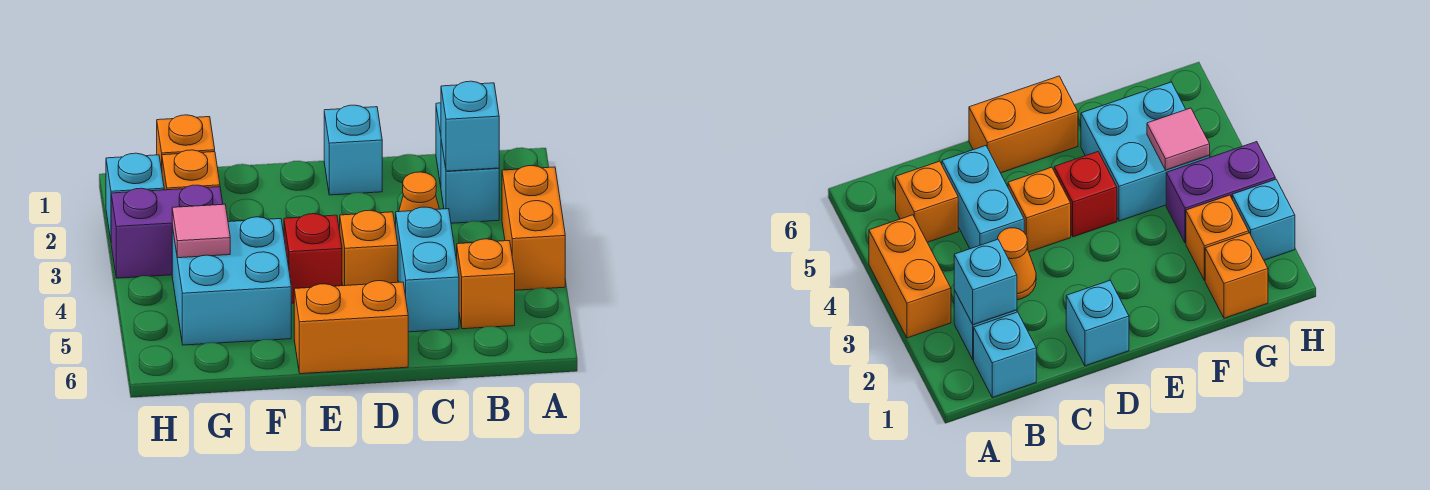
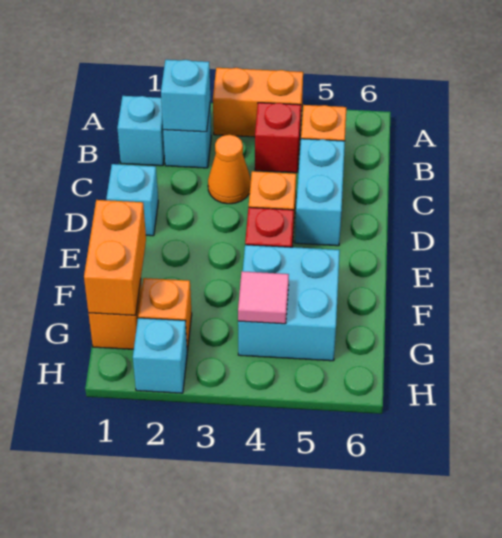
none -> red 1x1 brick [255,103,301,173]
cyan 1x2 brick [396,207,459,332] -> cyan 1x2 brick turned to [295,139,345,246]
orange 1x2 brick [294,281,408,374] -> orange 1x2 brick moved to [84,200,146,315]
purple 1x2 brick [111,185,223,278] -> none

